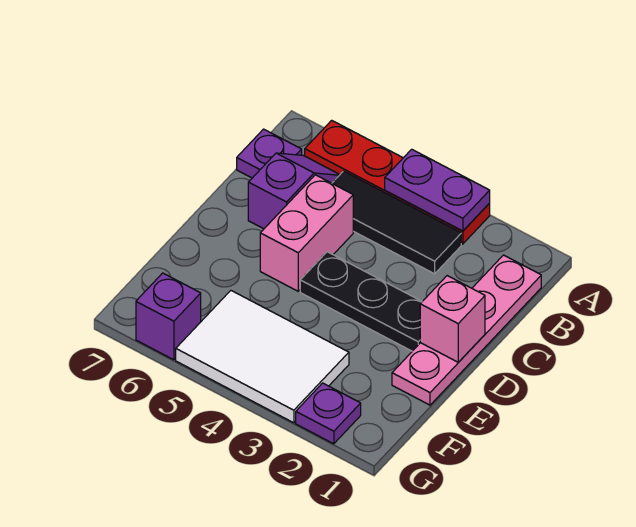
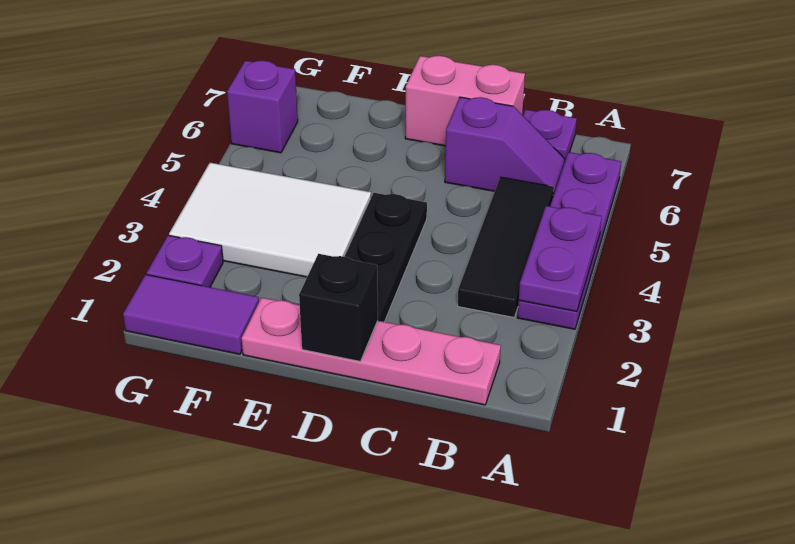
red 1x4 plate [305,120,490,244] -> purple 1x4 plate [517,152,621,329]
pink 1x2 brick [260,175,353,291] -> pink 1x2 brick moved to [405,56,525,146]
pink 1x1 brick [420,276,485,362] -> black 1x1 brick [299,254,378,361]
none -> purple 1x2 tile [123,275,259,354]
white 2x3 tile [176,291,349,423] -> white 2x3 tile turned to [169,163,371,277]

